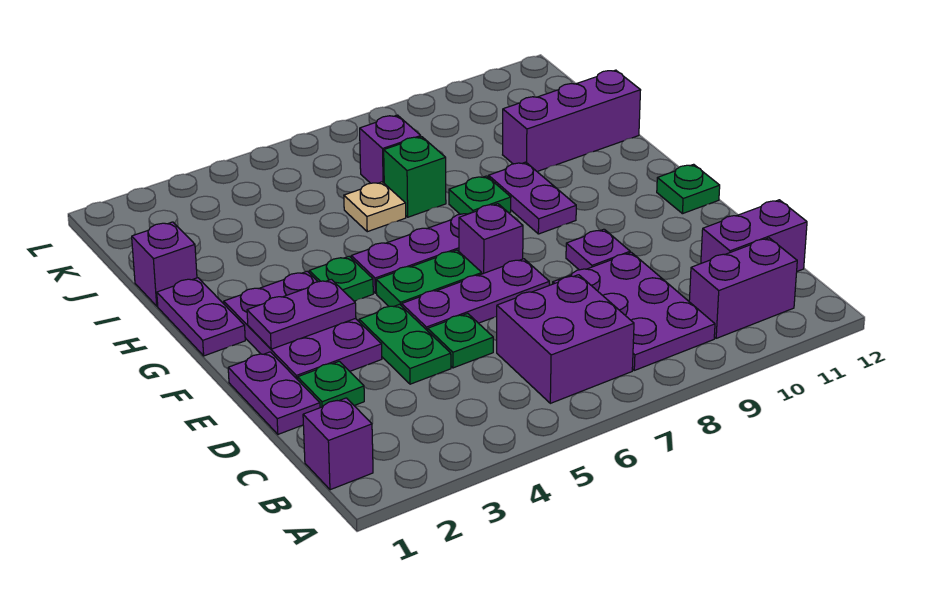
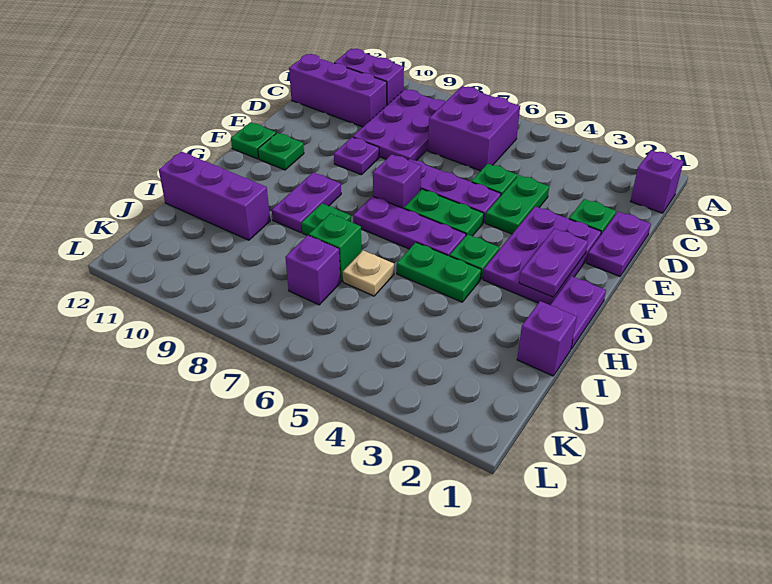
purple 1x2 brick [701,200,807,271] -> purple 1x3 brick [289,54,387,127]
purple 1x2 plate [247,279,356,349] -> purple 1x2 plate turned to [519,228,588,297]
none -> green 1x1 plate [258,133,304,170]
none -> green 1x2 plate [397,242,481,302]

